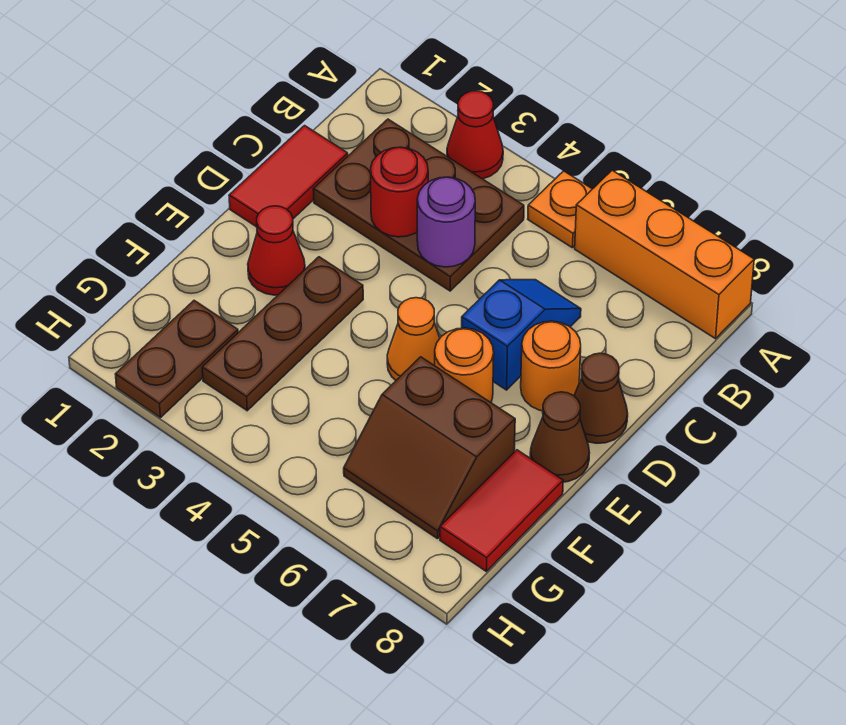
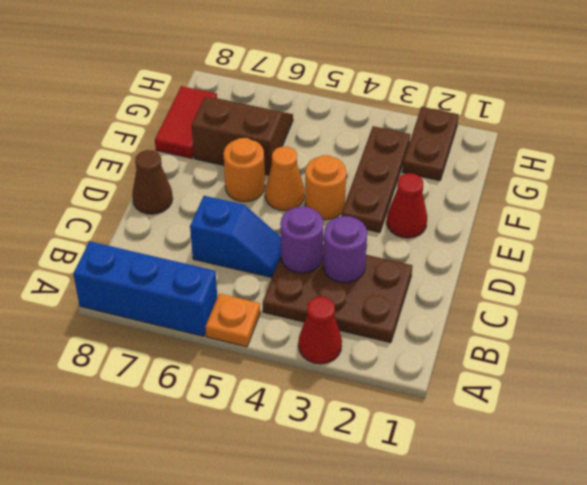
orange 1x3 brick [575,170,754,339] -> blue 1x3 brick [73,241,217,336]
red 1x2 tile [229,126,348,227] -> none
red 1x1 round brick [371,147,428,237] -> purple 1x1 round brick [323,216,367,283]
blue 1x2 slope [462,280,581,390] -> blue 1x2 slope turned to [190,196,281,278]
orange 1x1 round brick [521,321,581,411] -> orange 1x1 round brick moved to [305,155,346,220]
brown 1x1 cone [530,392,590,482] -> none

